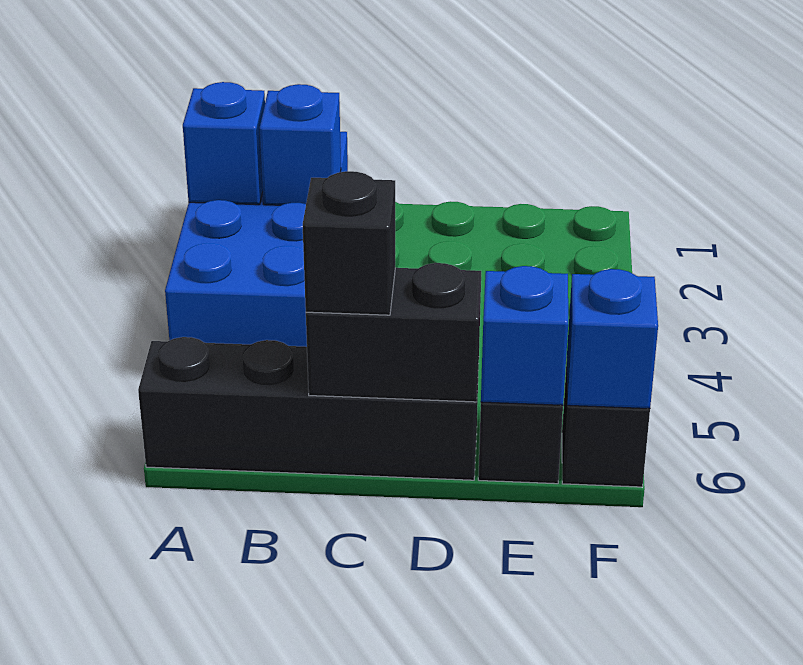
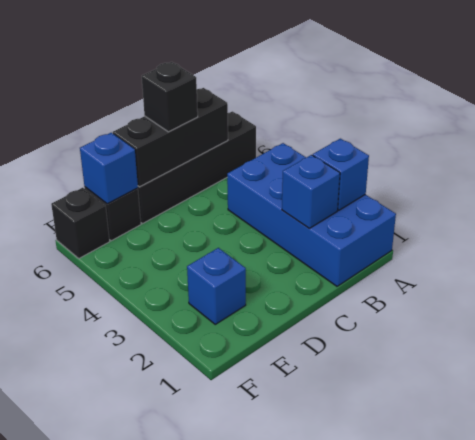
black 1x2 brick [306,263,481,402] -> black 1x3 brick [113,88,228,187]
blue 1x1 brick [567,269,658,409] -> blue 1x1 brick moved to [187,248,246,324]

